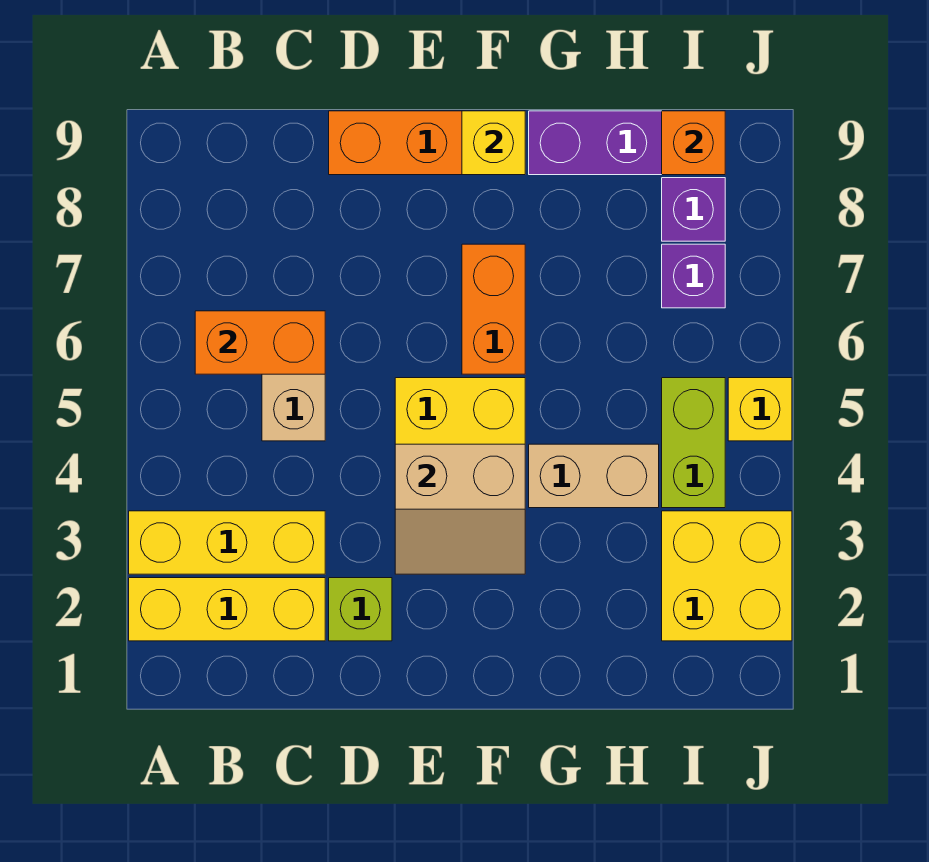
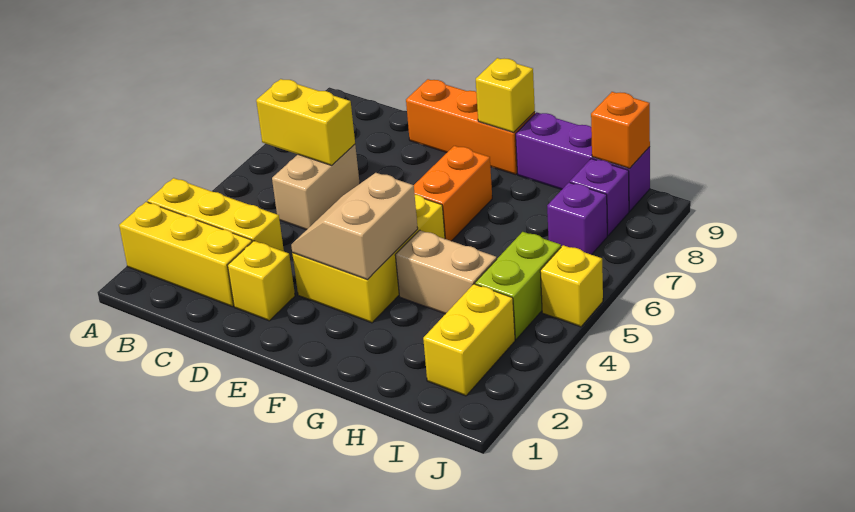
orange 1x2 brick [195,311,325,374] -> yellow 1x2 brick [256,79,355,165]
lime 1x1 brick [329,578,392,641] -> yellow 1x1 brick [227,241,295,321]
tan 2x2 slope [395,444,525,574] -> tan 2x2 slope turned to [291,173,418,280]
yellow 2x2 brick [662,511,792,641] -> yellow 1x2 brick [423,284,515,396]

